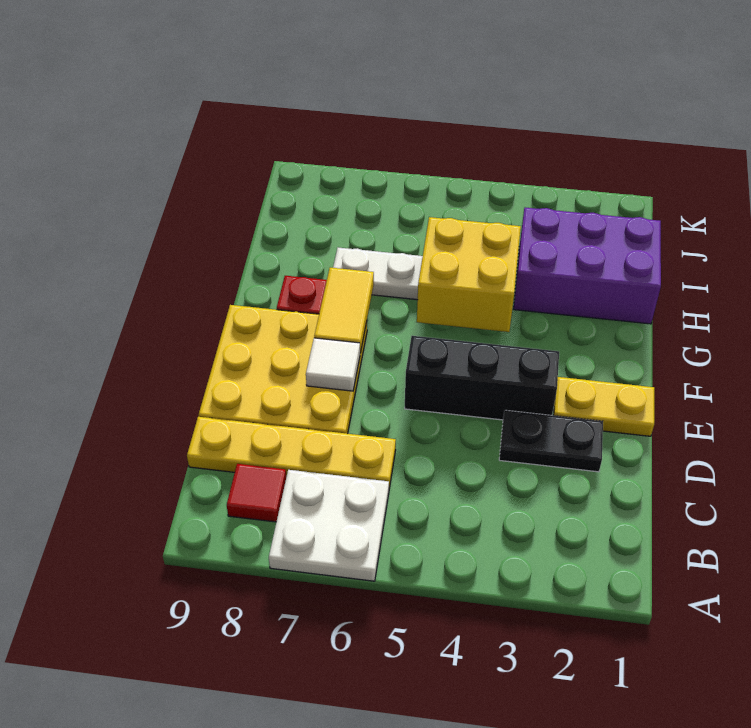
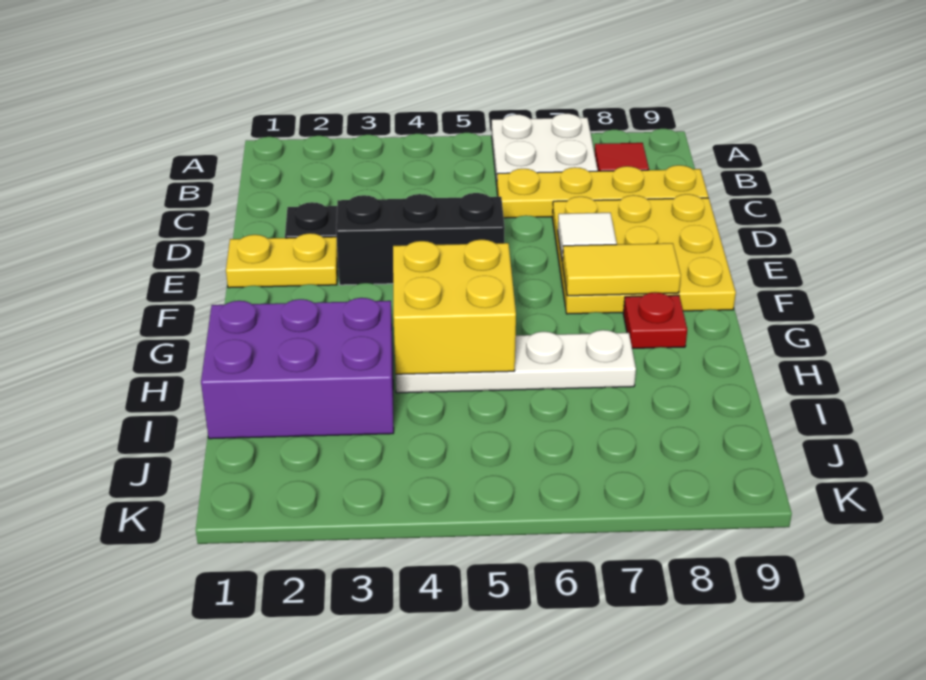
yellow 1x2 tile [314,268,374,353] -> yellow 1x2 tile turned to [563,243,681,296]

